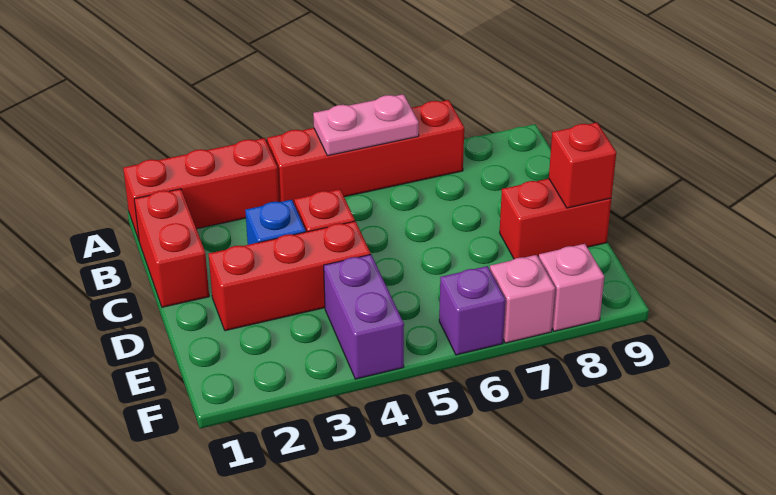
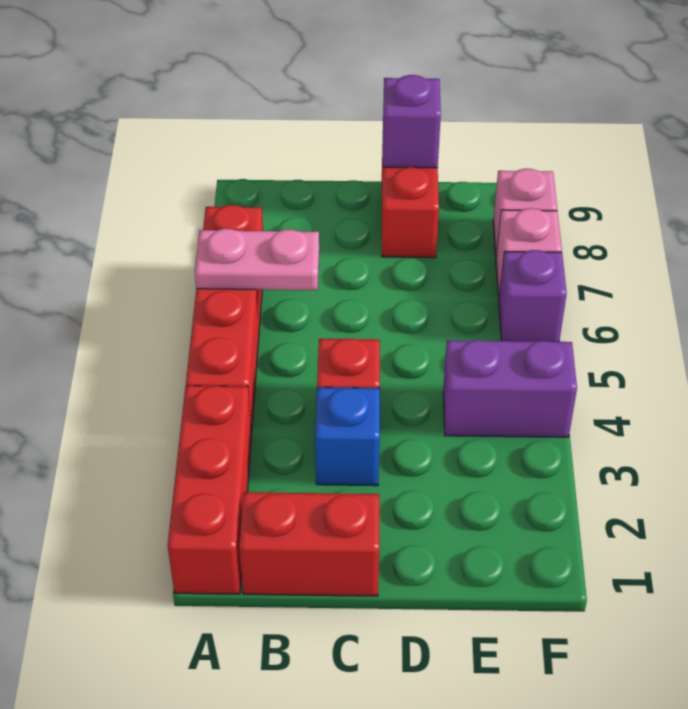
pink 1x2 plate [313,94,419,156] -> pink 1x2 plate turned to [195,229,319,290]
red 1x3 brick [209,221,371,331] -> none
red 1x1 brick [549,123,616,208] -> purple 1x1 brick [383,75,441,168]

